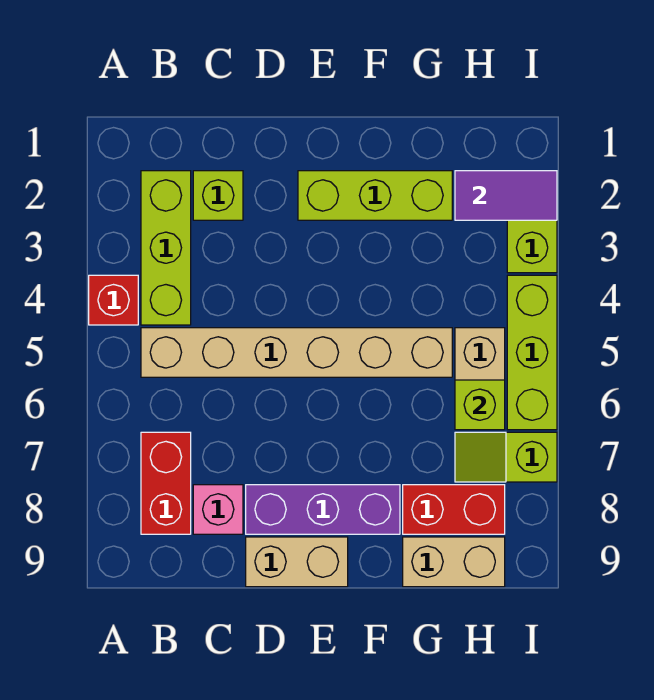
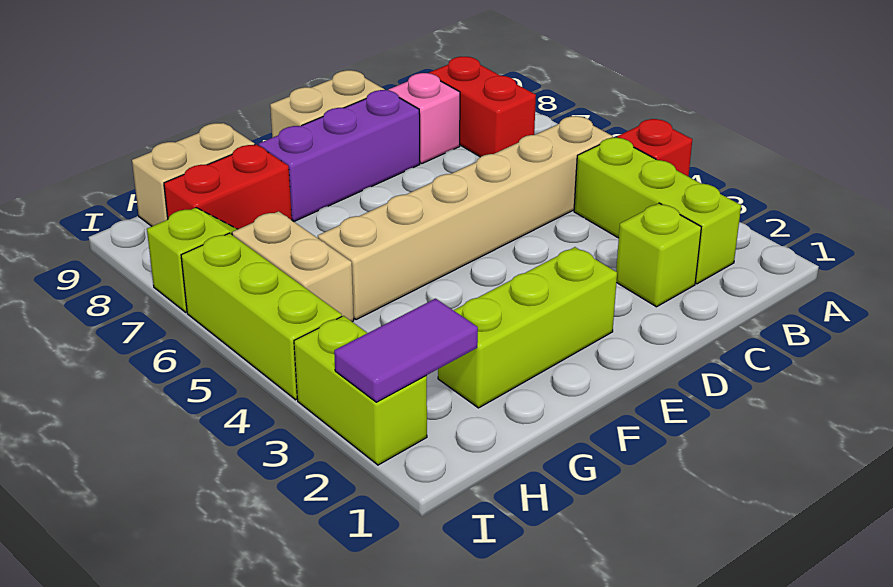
lime 1x1 brick [455,380,505,430] -> none

